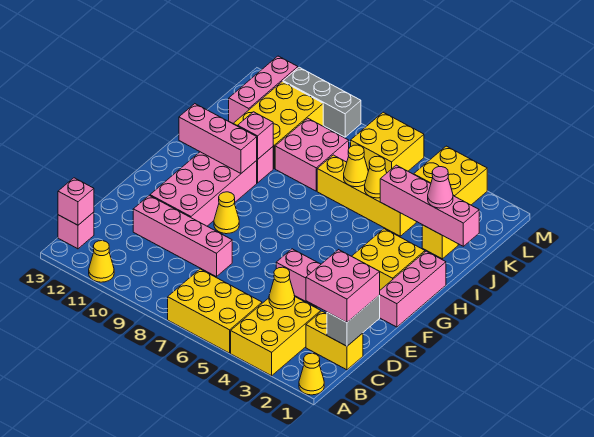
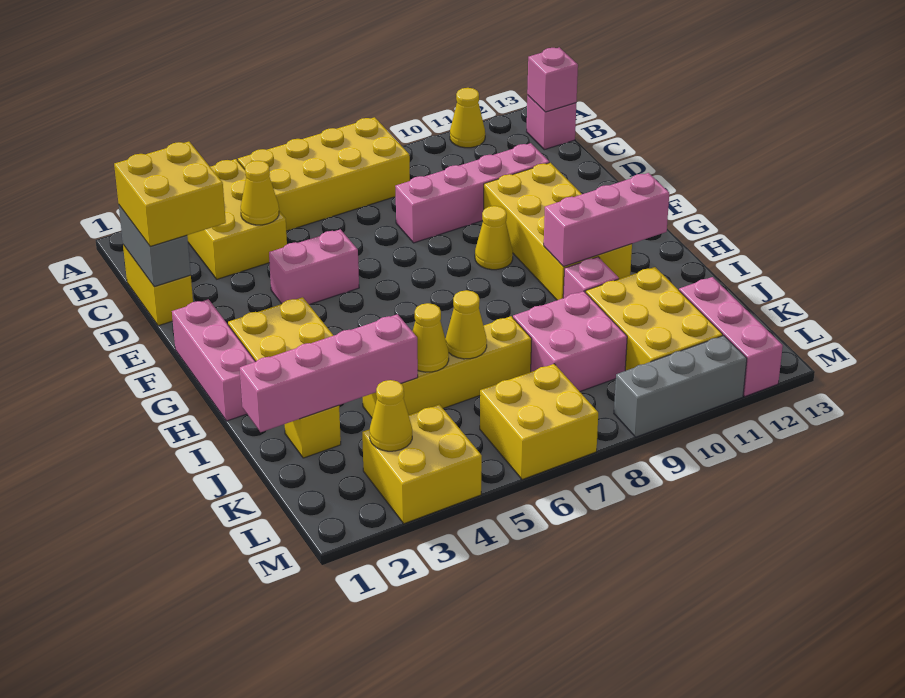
yellow 1x1 cone [299,353,324,395] -> yellow 1x1 cone moved to [370,380,412,451]
yellow 2x3 brick [168,269,262,353] -> yellow 2x4 brick [238,117,410,231]
yellow 1x2 brick [306,311,363,370] -> yellow 1x2 brick turned to [123,245,193,326]
pink 2x2 brick [306,250,380,323] -> yellow 2x2 brick [114,142,226,246]
pink 2x4 brick [150,152,257,226] -> yellow 2x4 brick [484,163,632,300]
pink 1x1 brick [238,112,273,159] -> none
pink 1x1 cone [428,167,453,208] -> none

